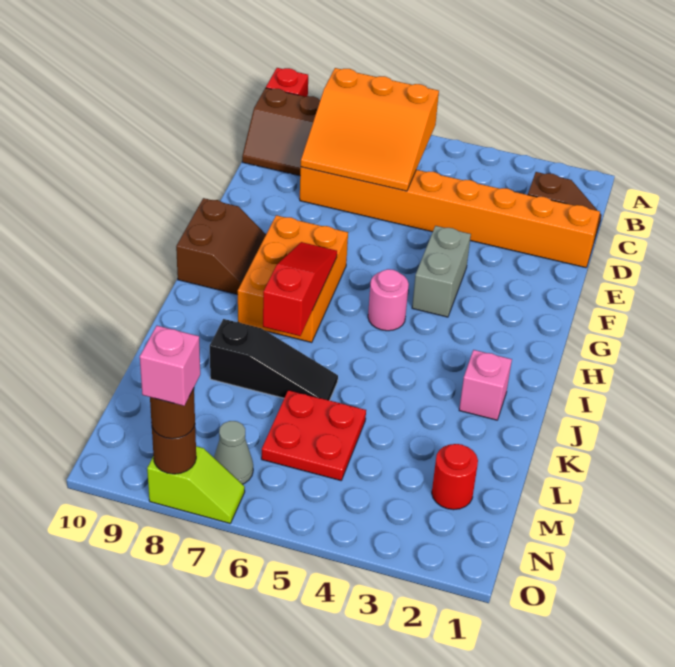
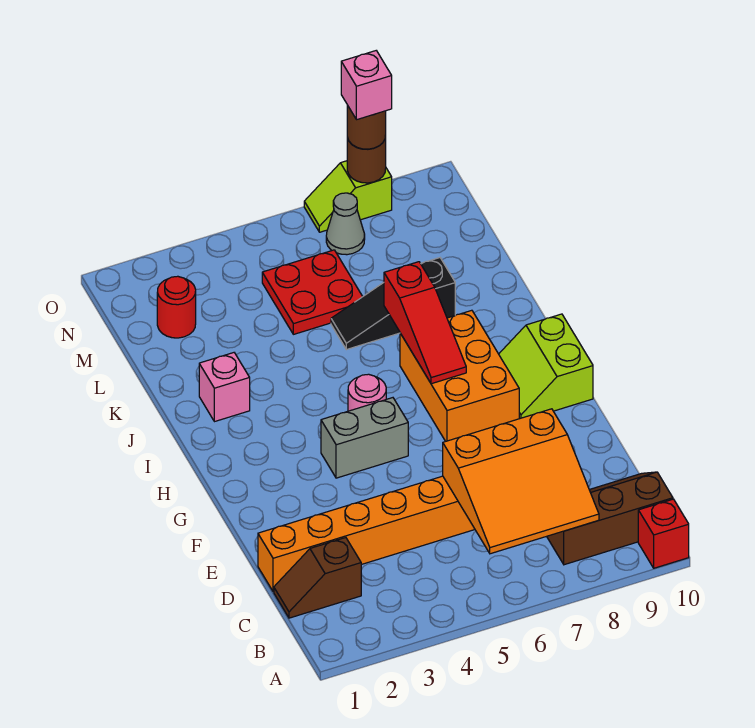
orange 3x3 slope [301,68,439,191] -> orange 3x3 slope turned to [443,409,599,554]
grey 1x2 brick [412,226,471,317] -> grey 1x2 brick turned to [321,398,408,478]
brown 2x2 slope [176,198,266,295] -> lime 2x2 slope [499,314,593,419]

